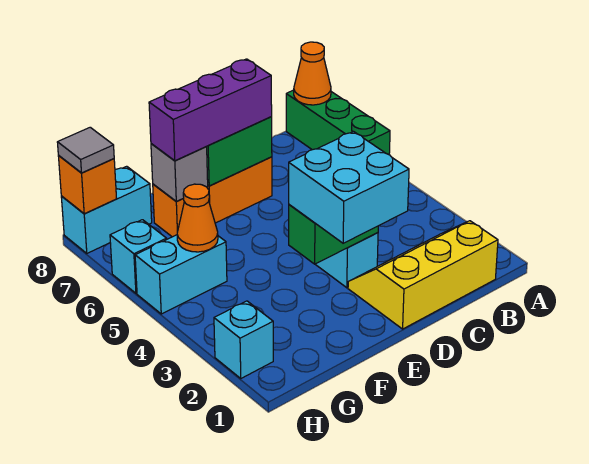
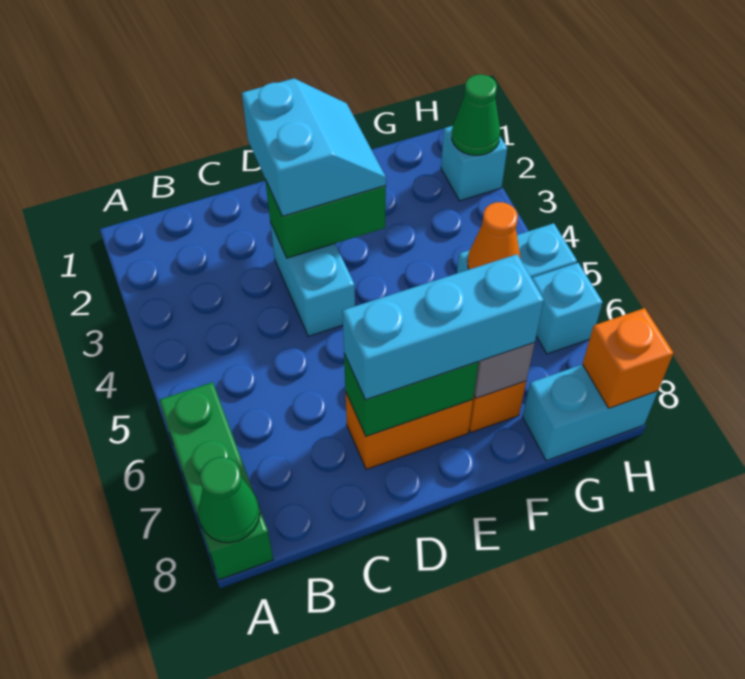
orange 1x1 cone [294,42,331,105] -> green 1x1 cone [198,457,260,543]
yellow 2x3 slope [348,221,498,329] -> none
cyan 2x2 brick [289,132,409,243] -> cyan 2x2 slope [242,78,386,216]
purple 1x3 brick [149,59,272,161] -> cyan 1x3 brick [342,254,544,400]
none -> green 1x1 cone [452,75,500,155]
grey 1x1 tile [57,127,114,173] -> none

